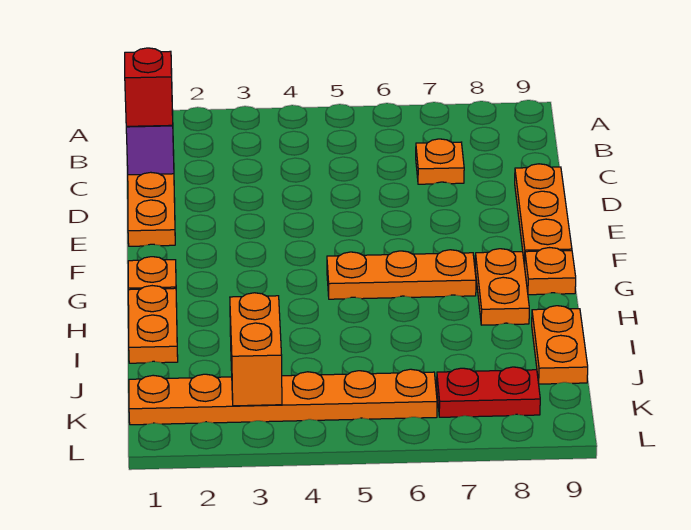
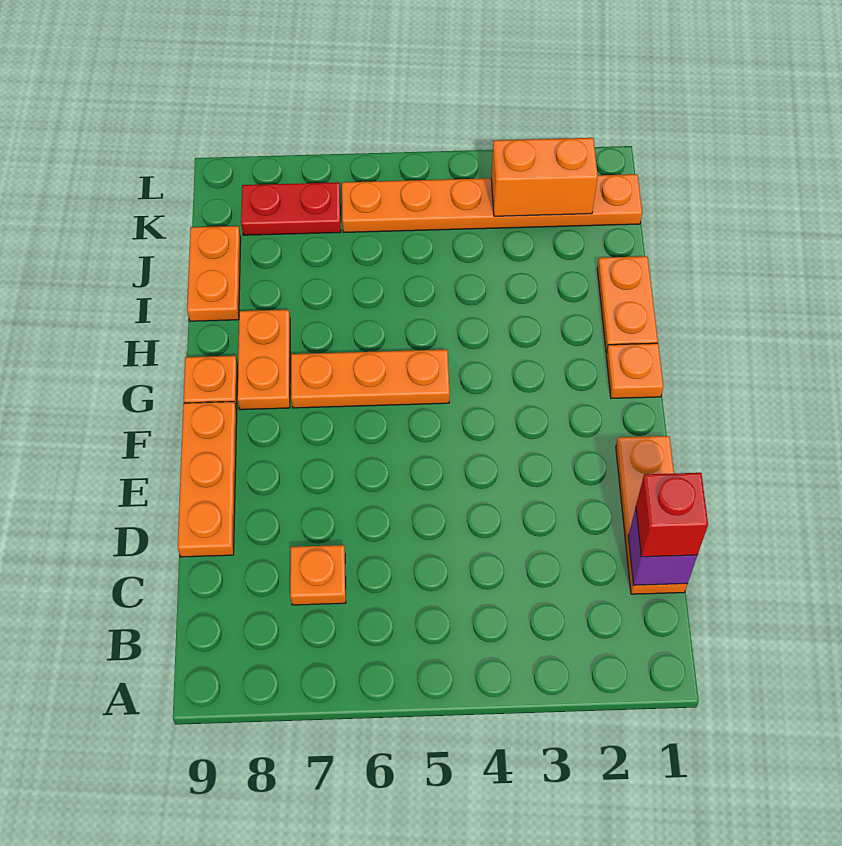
orange 1x2 brick [230,293,282,406] -> orange 1x2 brick turned to [491,138,598,216]

